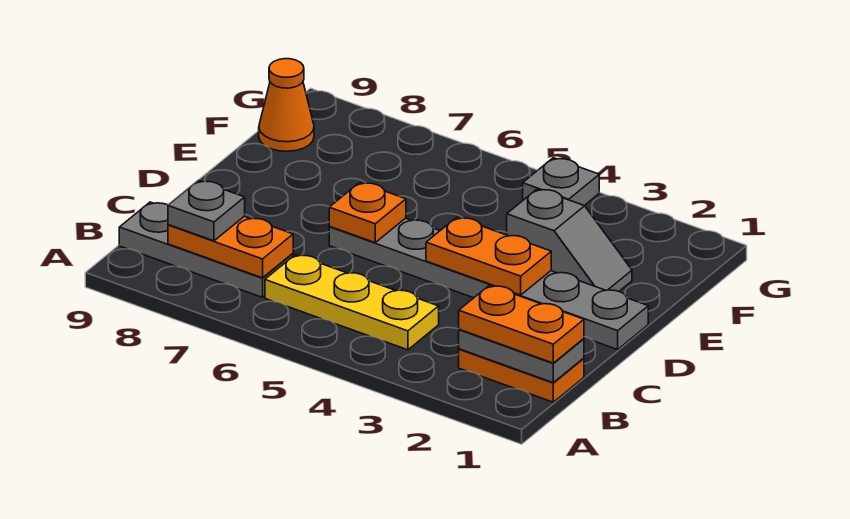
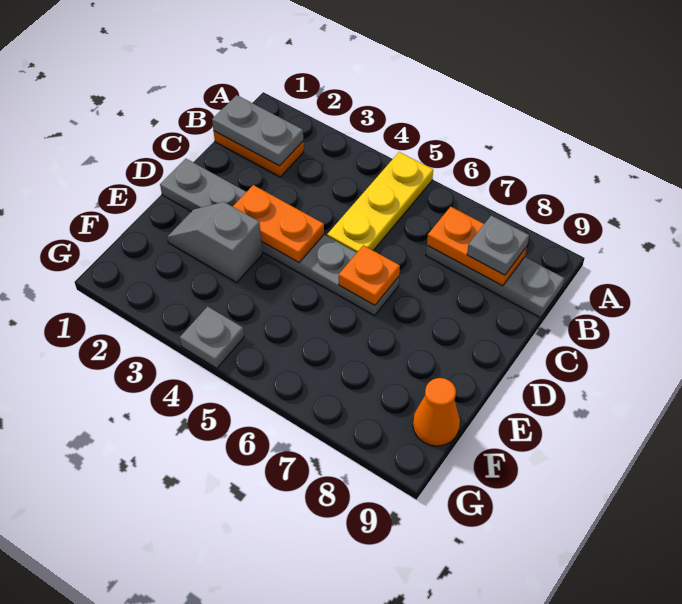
orange 1x2 plate [459,285,584,363] -> none
yellow 1x3 plate [265,255,439,350] -> yellow 1x3 plate turned to [327,152,433,252]

